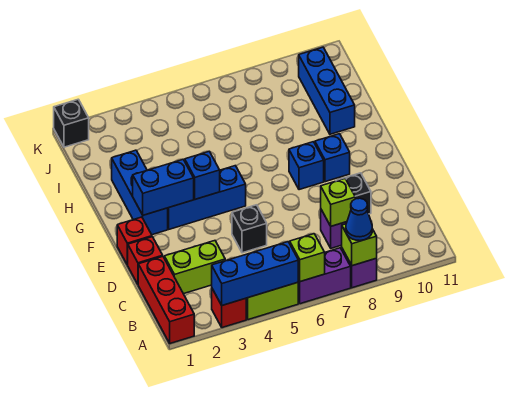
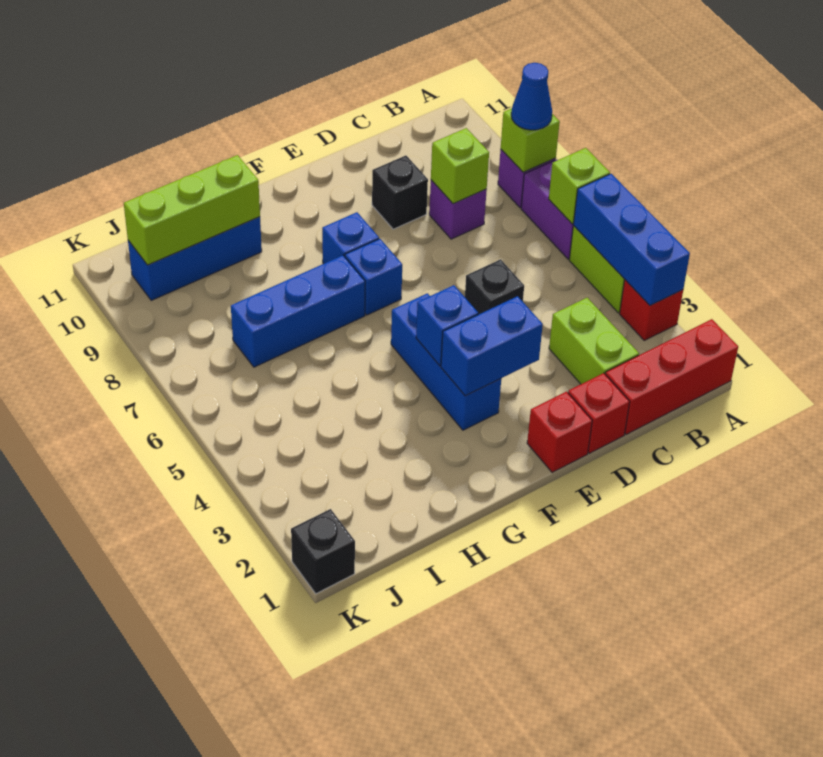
blue 1x3 brick [112,150,168,235] -> blue 1x3 brick moved to [231,255,365,367]
blue 1x2 brick [133,159,194,215] -> blue 1x2 brick turned to [441,296,543,396]
blue 1x1 brick [315,134,350,182] -> blue 1x1 brick moved to [345,239,402,315]
none -> lime 1x3 brick [124,155,260,265]

